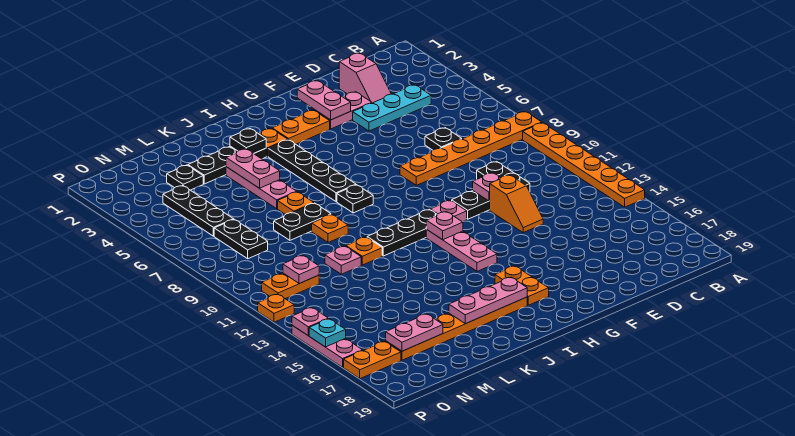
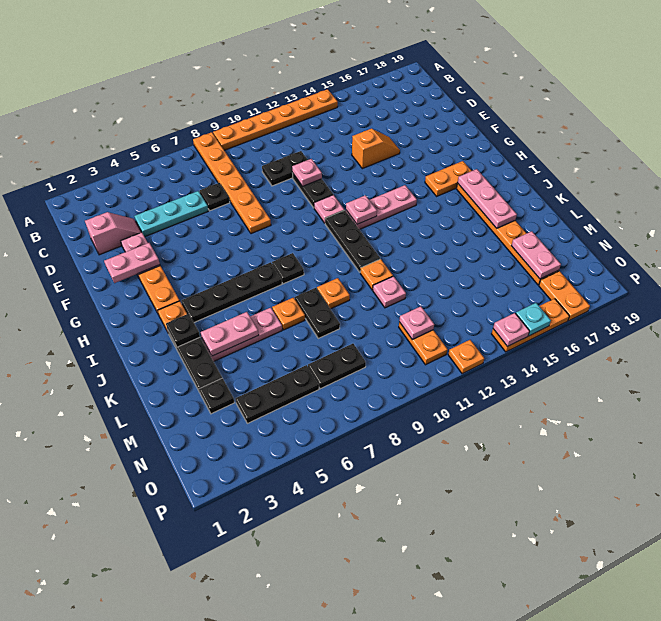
cyan 1x3 plate [353,85,431,131] -> cyan 1x3 plate turned to [134,191,208,237]
orange 1x2 slope [490,175,543,233] -> orange 1x2 slope moved to [352,129,400,169]
pink 1x3 plate [292,325,363,367] -> orange 1x3 plate [492,299,569,352]

